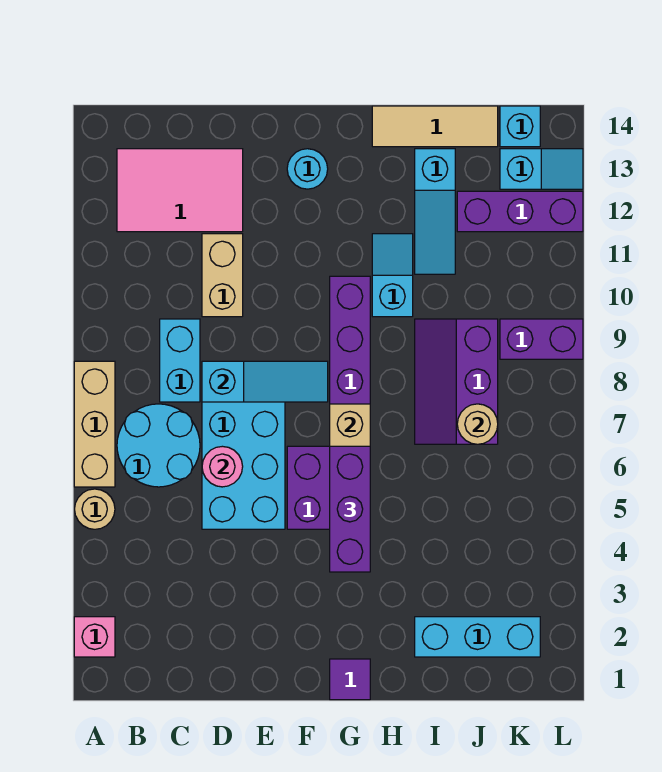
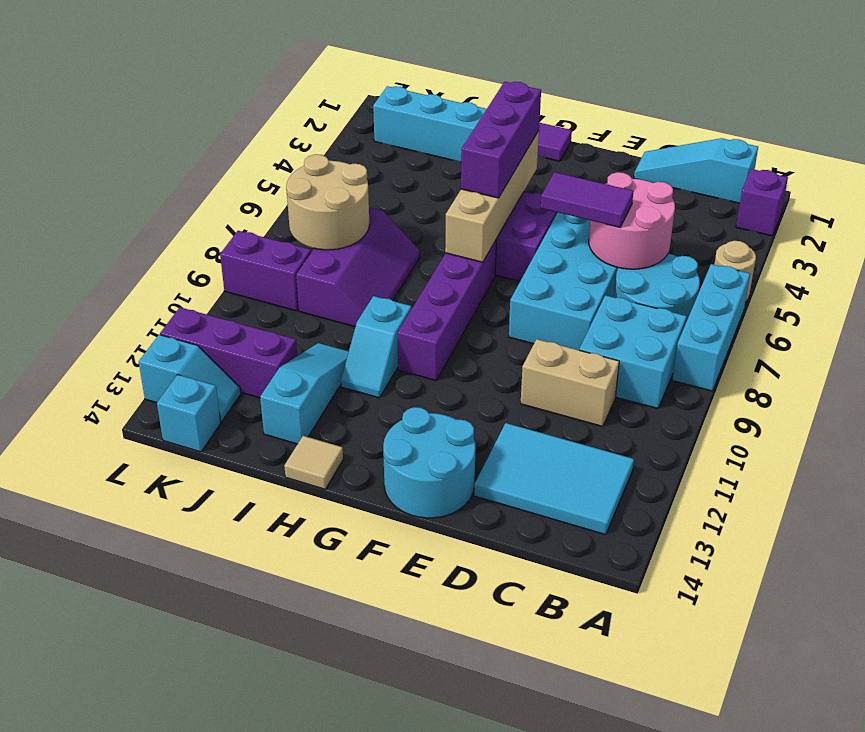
pink 1x1 brick [74,617,115,657] -> purple 1x1 brick [736,169,788,236]
tan 1x3 brick [74,361,115,487] -> cyan 1x3 brick [672,264,750,391]
pink 2x3 tile [117,149,243,232] -> cyan 2x3 tile [474,423,634,535]
cyan 1x2 brick [160,319,200,402] -> cyan 2x2 brick [579,295,687,409]
pink 1x1 round brick [202,446,243,487] -> pink 2x2 round brick [589,172,675,269]
none -> purple 1x2 tile [541,172,633,227]
cyan 1x3 slope [202,361,328,402] -> cyan 1x3 slope moved to [634,138,758,203]
tan 1x2 brick [202,234,243,317] -> tan 1x2 brick turned to [521,339,619,427]
cyan 1x1 round brick [287,149,328,189] -> cyan 2x2 round brick [383,407,476,518]
tan 1x3 tile [372,106,498,147] -> tan 1x1 tile [284,436,343,489]
tan 1x1 round brick [457,404,498,444] -> tan 2x2 round brick [286,154,369,250]
cyan 1x2 slope [500,149,583,189] -> cyan 1x2 slope turned to [139,335,241,422]

